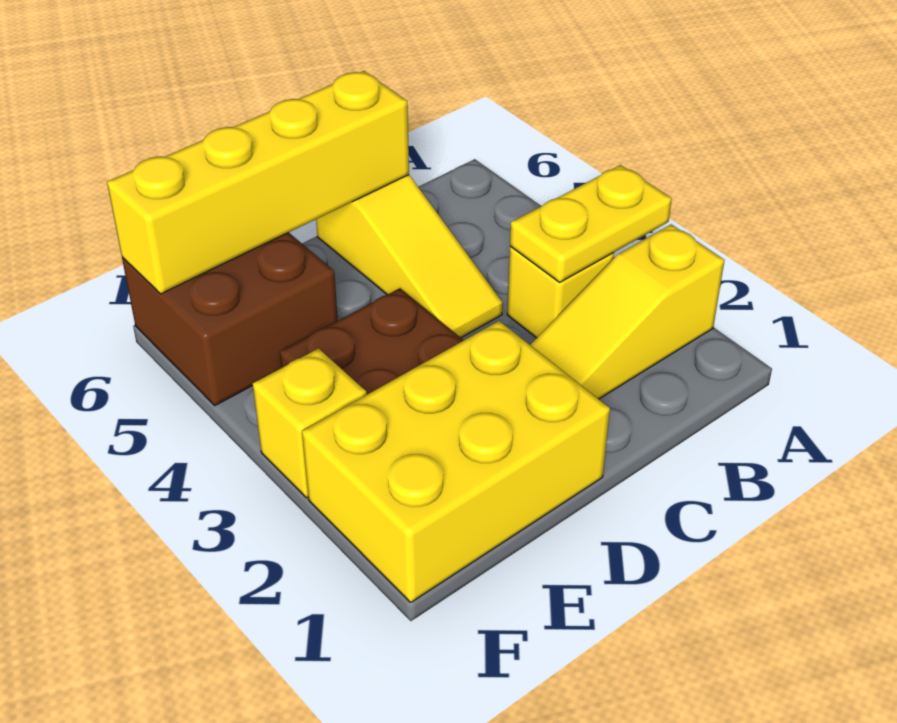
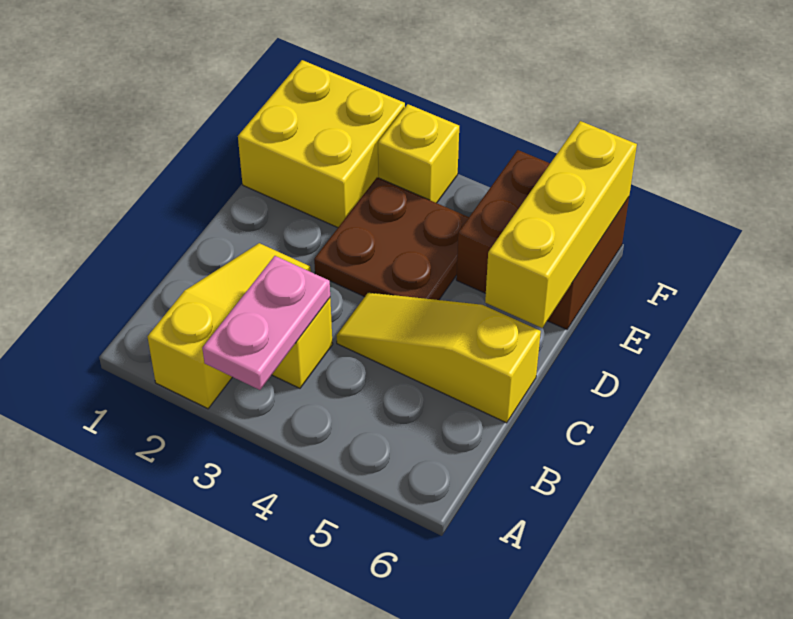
yellow 1x2 plate [510,165,672,282] -> pink 1x2 plate [202,256,330,390]
yellow 1x4 brick [107,71,409,294] -> yellow 1x3 brick [485,121,637,328]
yellow 2x3 brick [302,321,610,602] -> yellow 2x2 brick [238,60,405,227]

